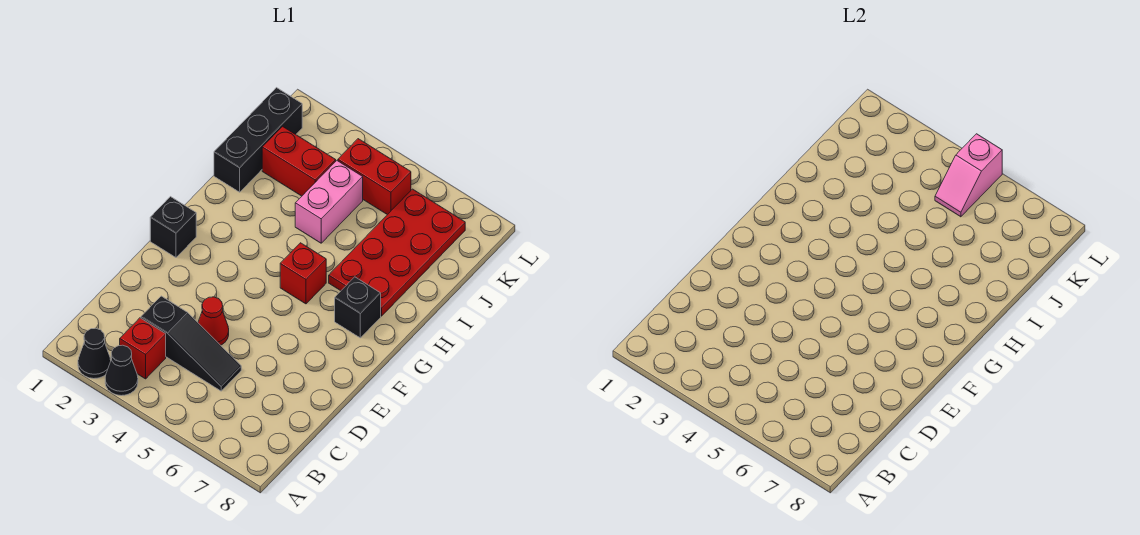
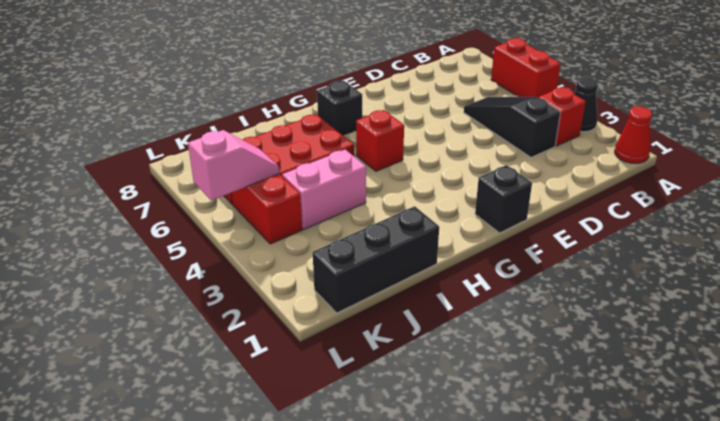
black 1x1 cone [78,328,111,379] -> none
red 1x1 cone [198,297,229,345] -> red 1x1 cone moved to [615,106,652,164]
red 1x2 brick [262,126,336,196] -> red 1x2 brick moved to [491,38,561,98]

